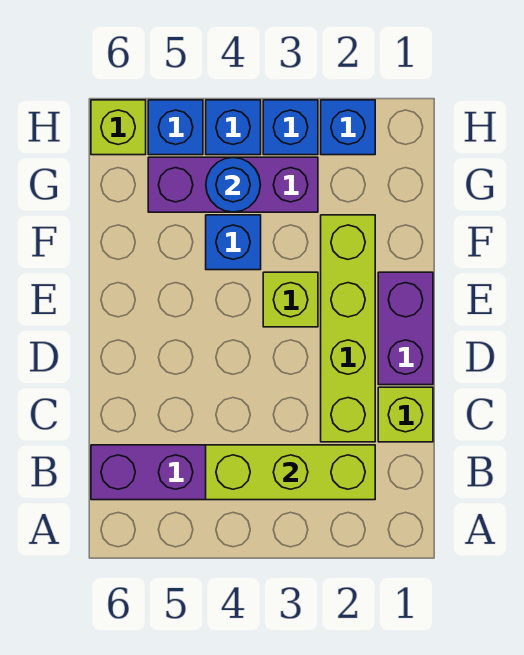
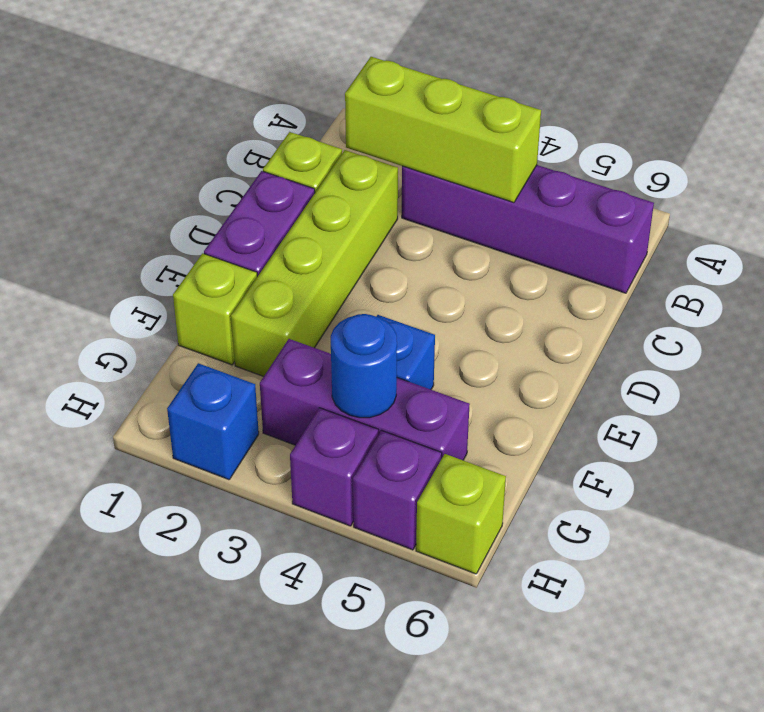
lime 1x1 brick [263,272,318,327] -> lime 1x1 brick moved to [173,253,257,365]
blue 1x1 brick [263,100,318,155] -> none
blue 1x1 brick [206,100,261,155] -> purple 1x1 brick [290,408,378,526]
blue 1x1 brick [148,100,203,155] -> purple 1x1 brick [353,431,442,550]

